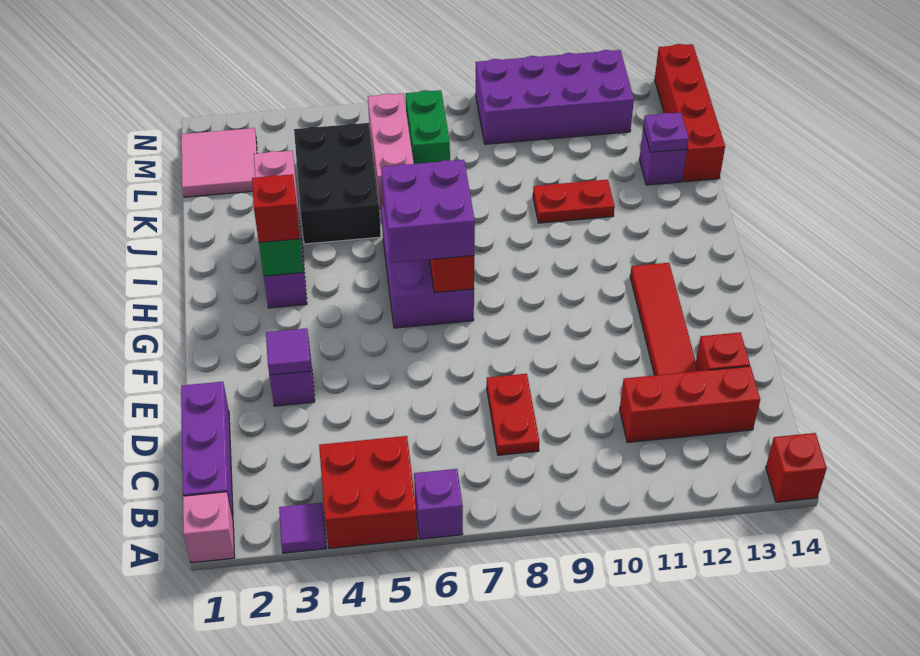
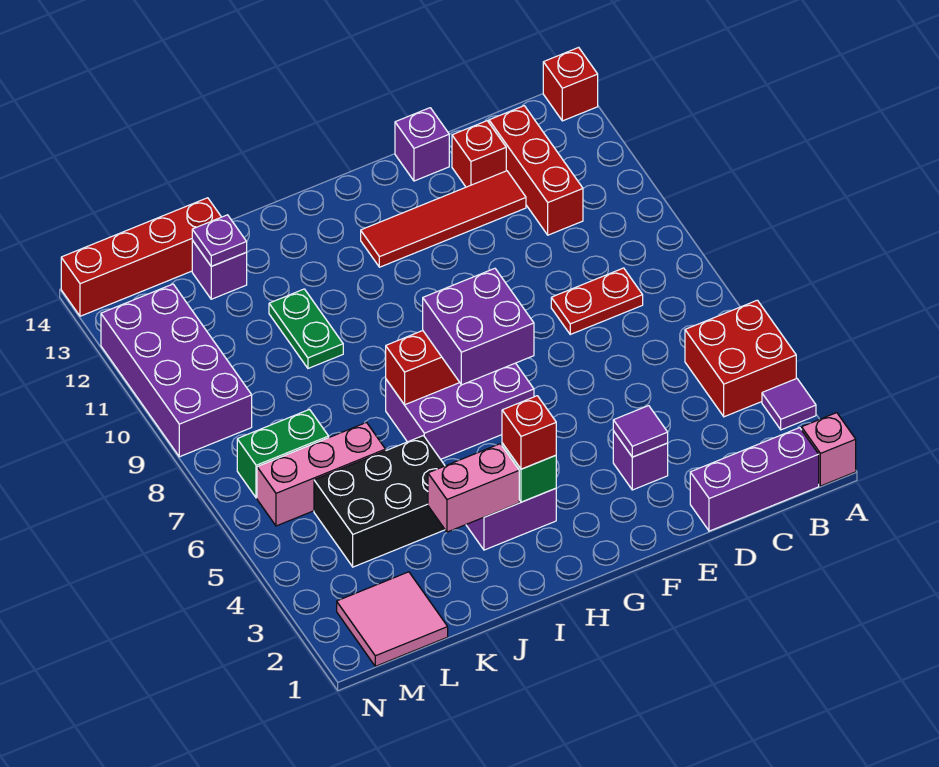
purple 1x1 brick [414,469,463,539] -> purple 1x1 brick moved to [395,108,449,181]
red 1x2 plate [533,180,615,223] -> green 1x2 plate [269,289,343,368]

